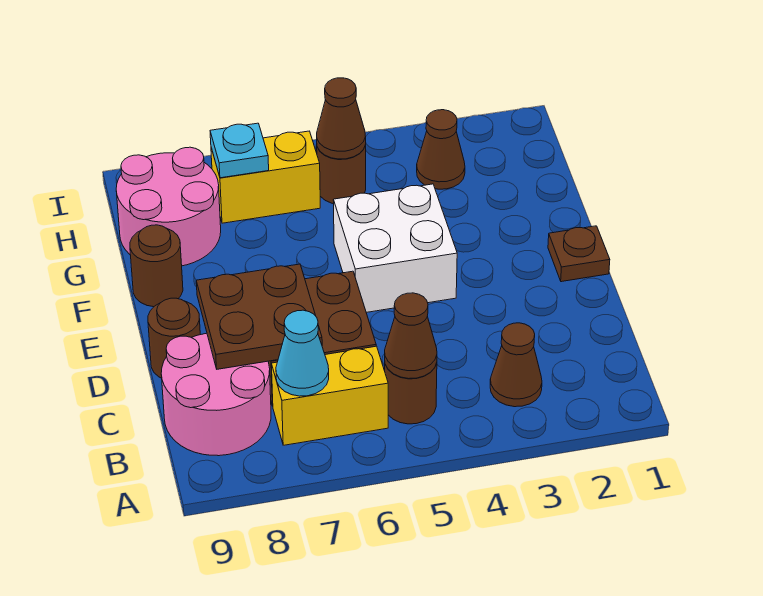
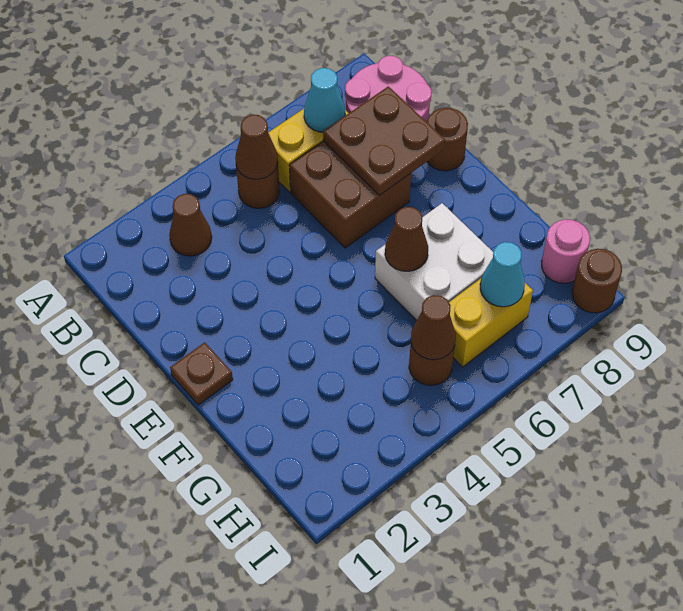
white 2x2 brick [333,184,457,312] -> white 2x2 brick moved to [375,203,493,320]
brown 1x1 round brick [130,225,183,307] -> brown 1x1 round brick moved to [572,249,622,313]
pink 2x2 round brick [116,147,221,266] -> pink 1x1 round brick [542,219,590,283]
brown 1x1 cone [417,110,465,189] -> brown 1x1 cone moved to [385,207,428,271]
cyan 1x1 plate [210,123,269,178] -> cyan 1x1 cone [480,242,525,307]

